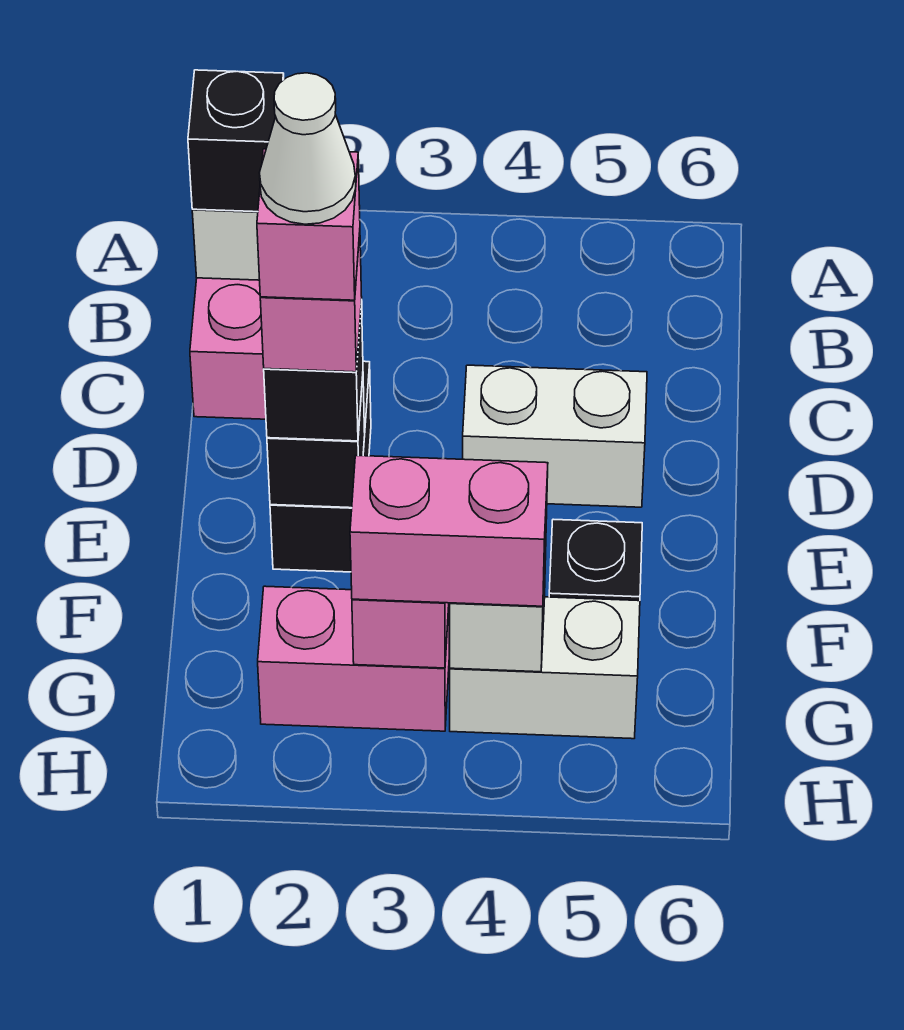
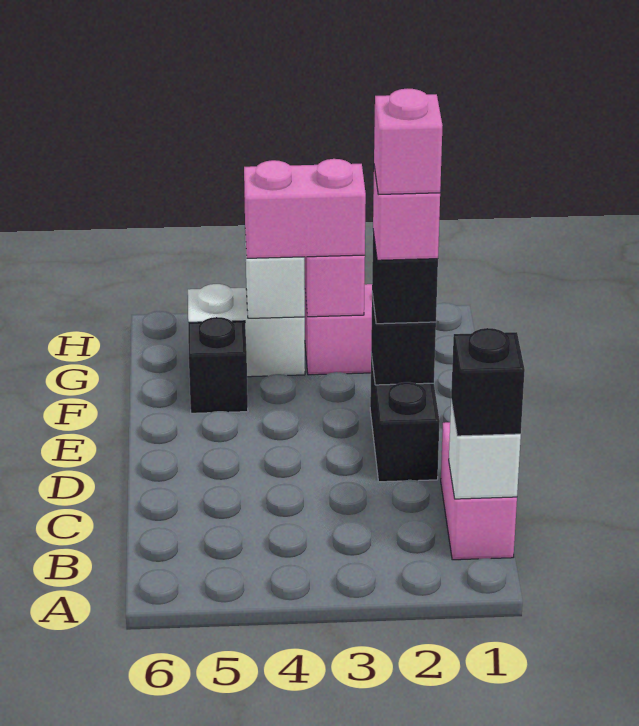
white 1x2 brick [463,365,647,507] -> none
white 1x1 cone [259,73,356,224] -> none

